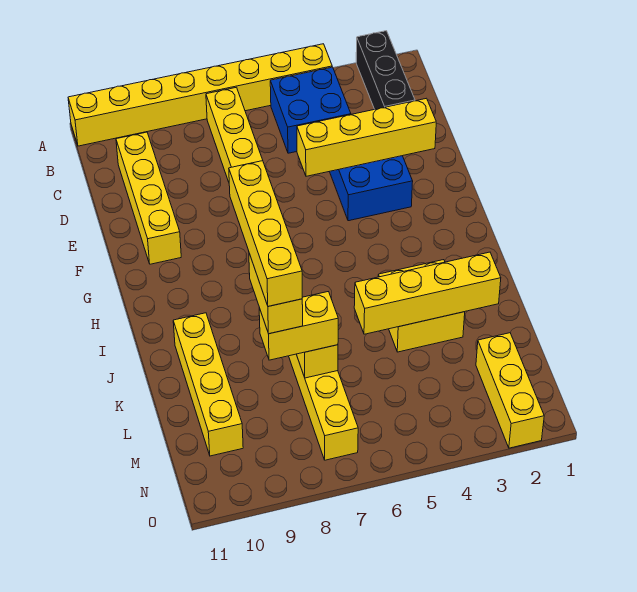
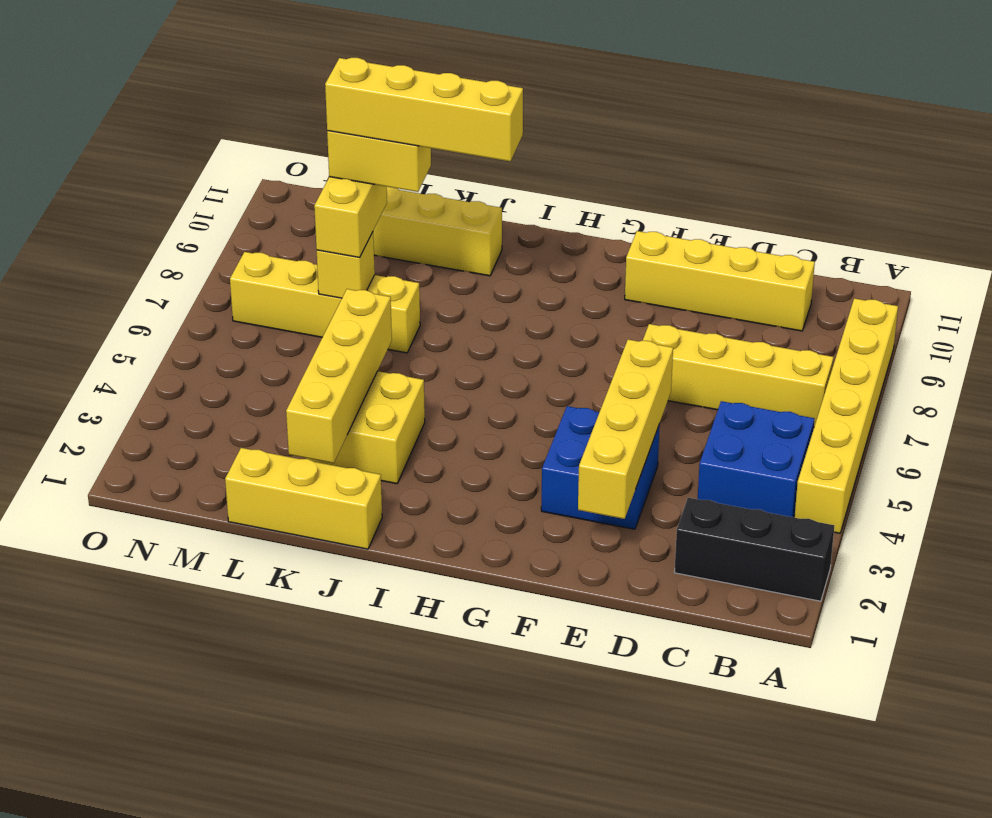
yellow 1x8 brick [68,44,332,146] -> yellow 1x6 brick [795,298,898,533]
yellow 1x3 brick [476,333,544,448] -> yellow 1x3 brick moved to [225,448,382,549]

